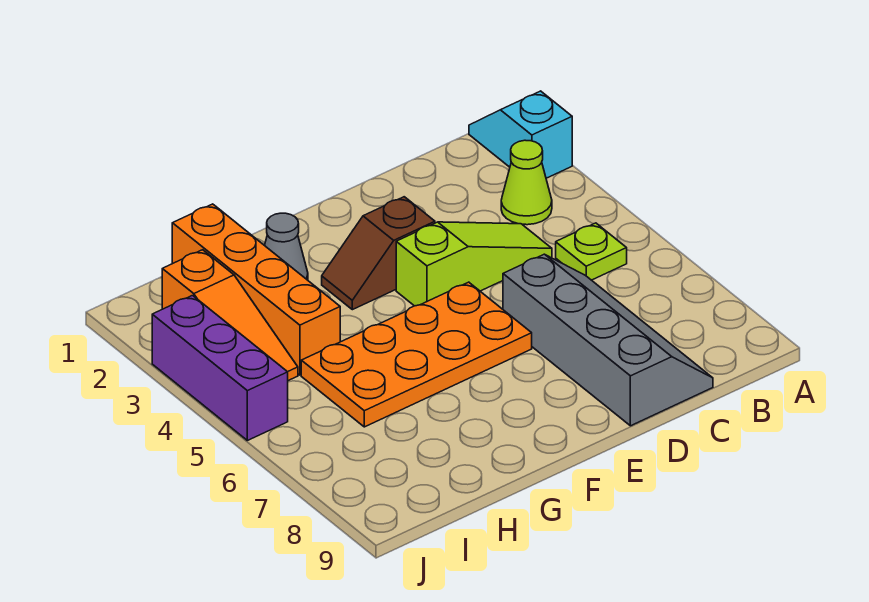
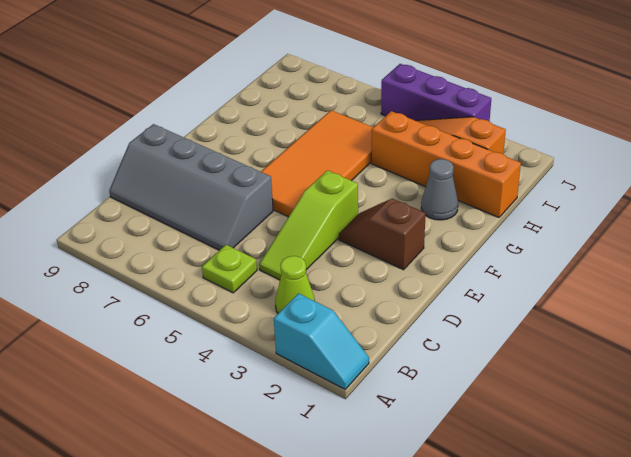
brown 1x2 slope [322,197,435,310] -> brown 1x2 slope turned to [339,198,426,270]
orange 2x4 plate [301,282,532,427] -> orange 2x4 tile [261,110,373,217]

